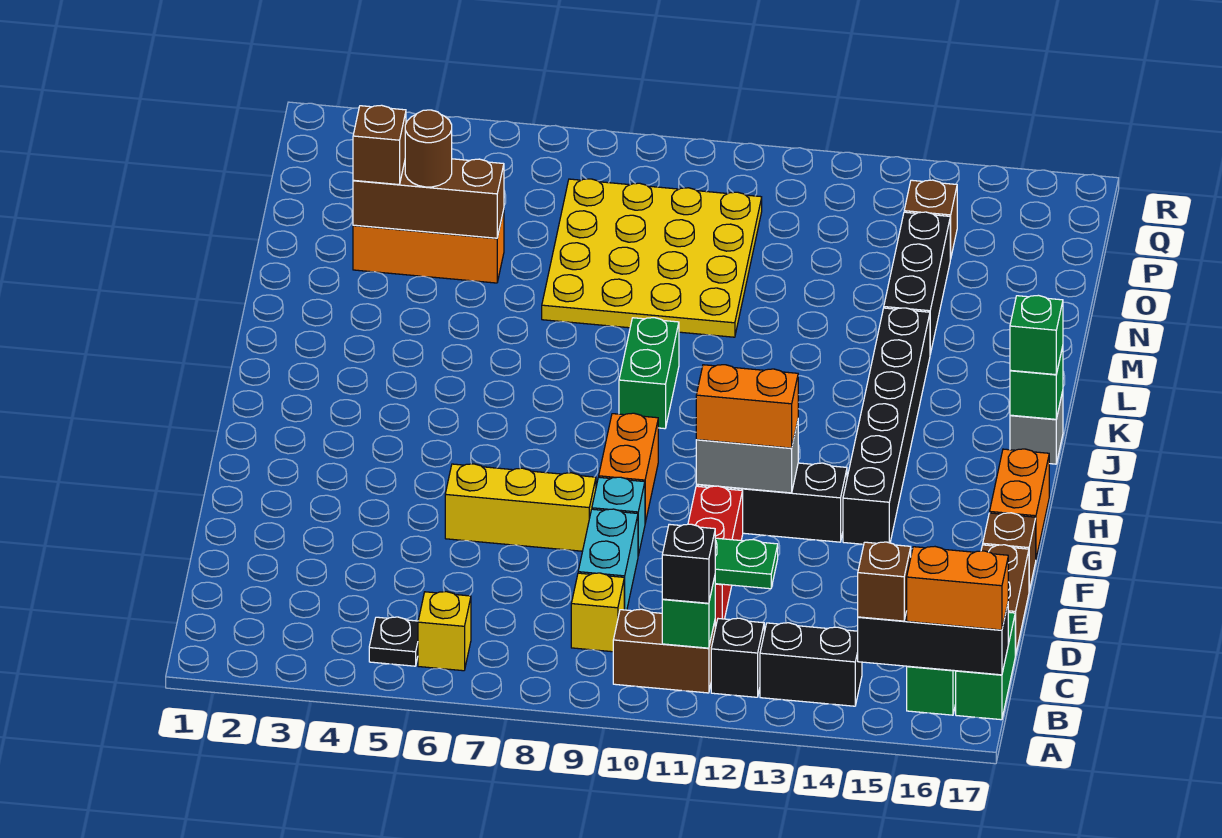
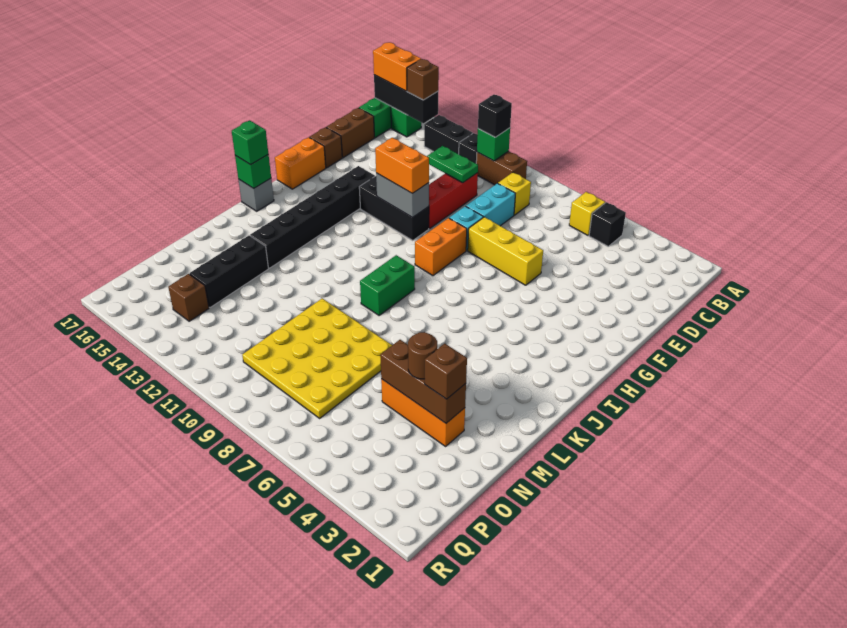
black 1x1 plate [369,617,418,666] -> black 1x1 brick [589,202,626,246]

